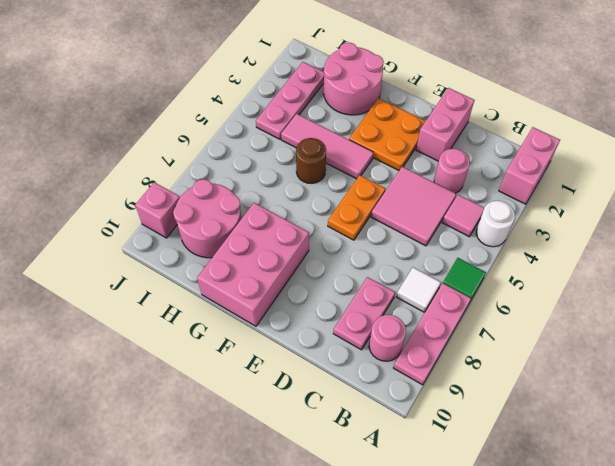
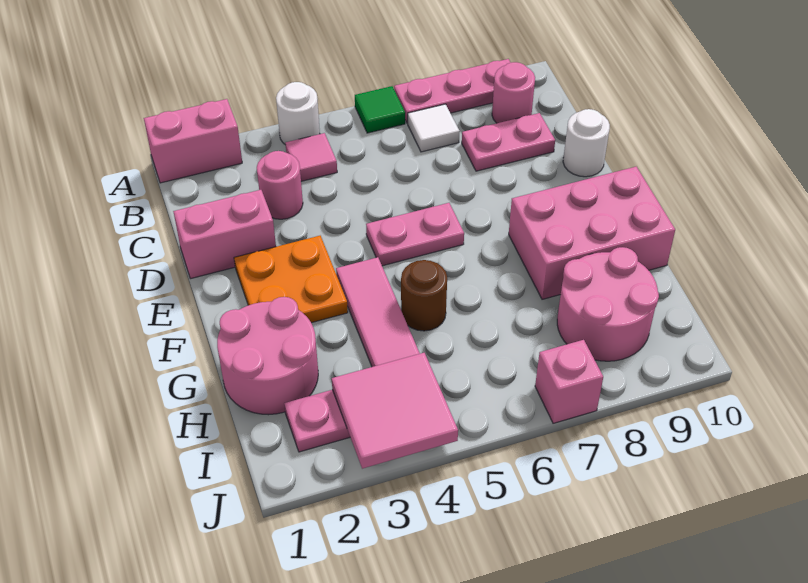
pink 2x2 tile [371,167,456,246] -> pink 2x2 tile moved to [332,353,458,469]
none -> white 1x1 round brick [563,109,610,177]
orange 1x2 plate [328,175,385,240] -> pink 1x2 plate [366,203,464,266]
pink 1x1 brick [135,182,180,238] -> pink 1x1 brick moved to [535,340,603,423]

